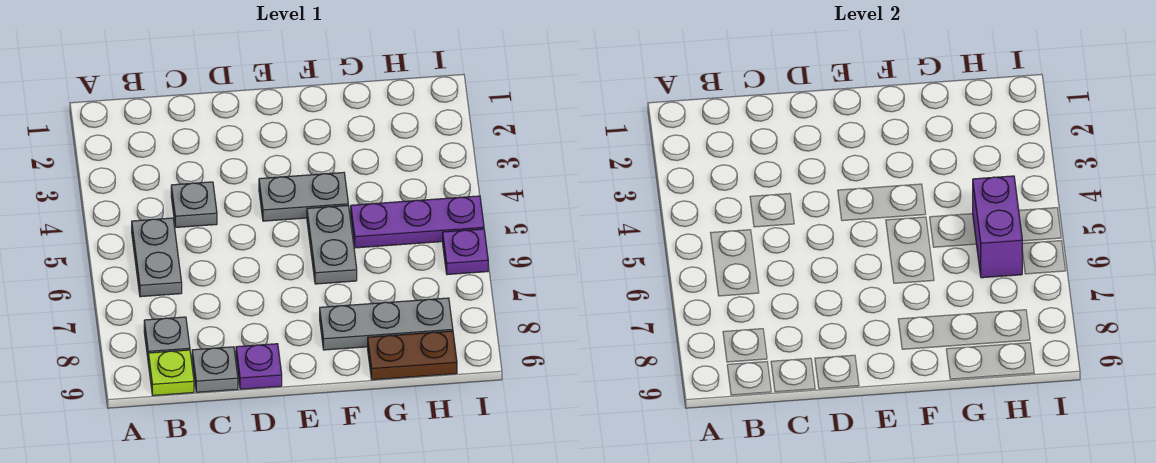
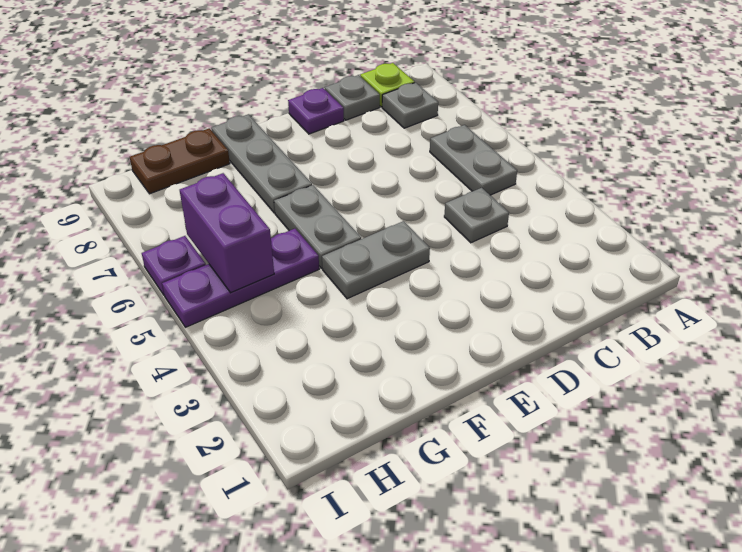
grey 1x3 plate [320,298,453,350] -> grey 1x3 plate turned to [211,114,312,213]

